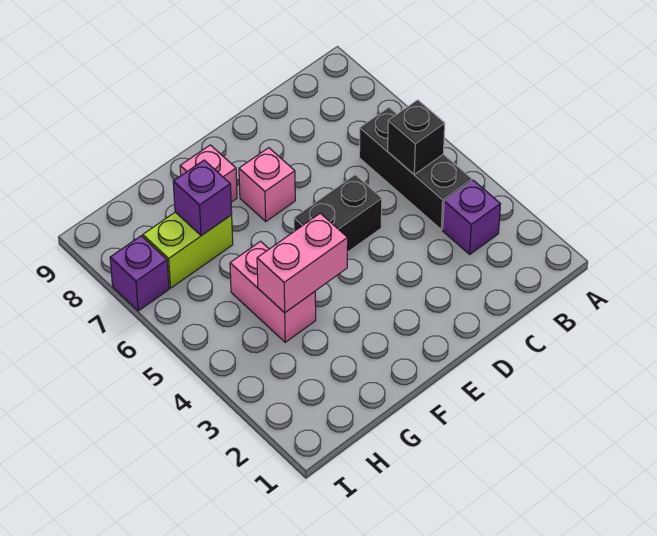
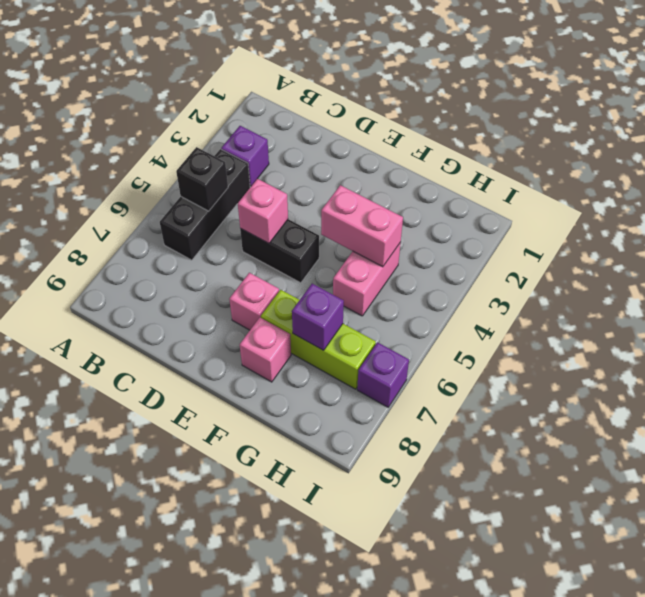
none -> pink 1x1 brick [238,179,288,243]
lime 1x2 brick [143,212,233,288] -> lime 1x3 brick [261,290,376,389]

